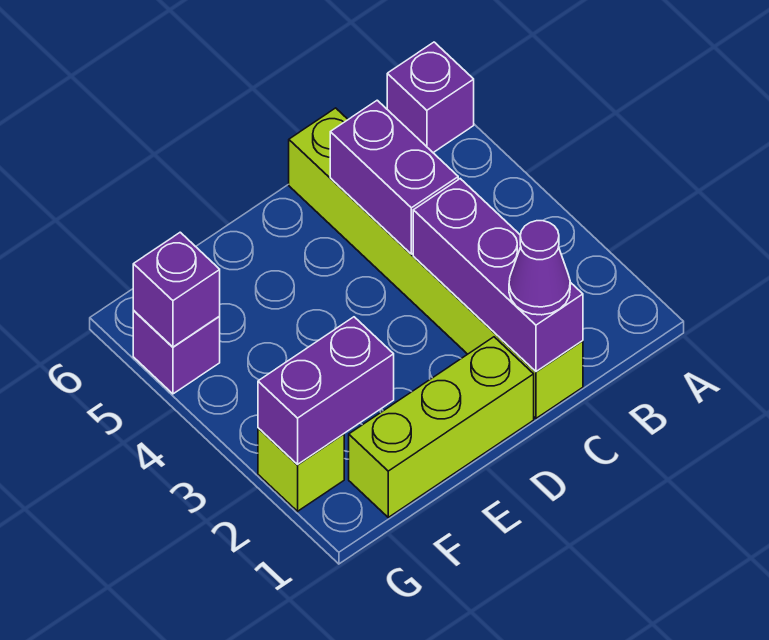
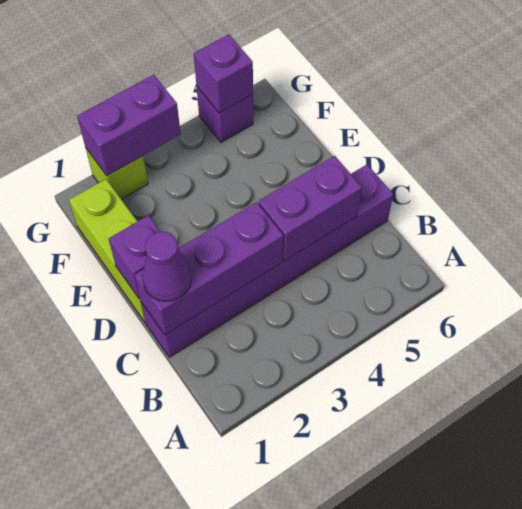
purple 1x1 brick [387,42,474,153] -> purple 1x1 brick moved to [108,215,161,299]
lime 1x6 brick [289,108,583,418] -> purple 1x6 brick [141,165,393,357]
purple 1x2 brick [258,317,394,464] -> purple 1x2 brick turned to [77,75,181,176]

